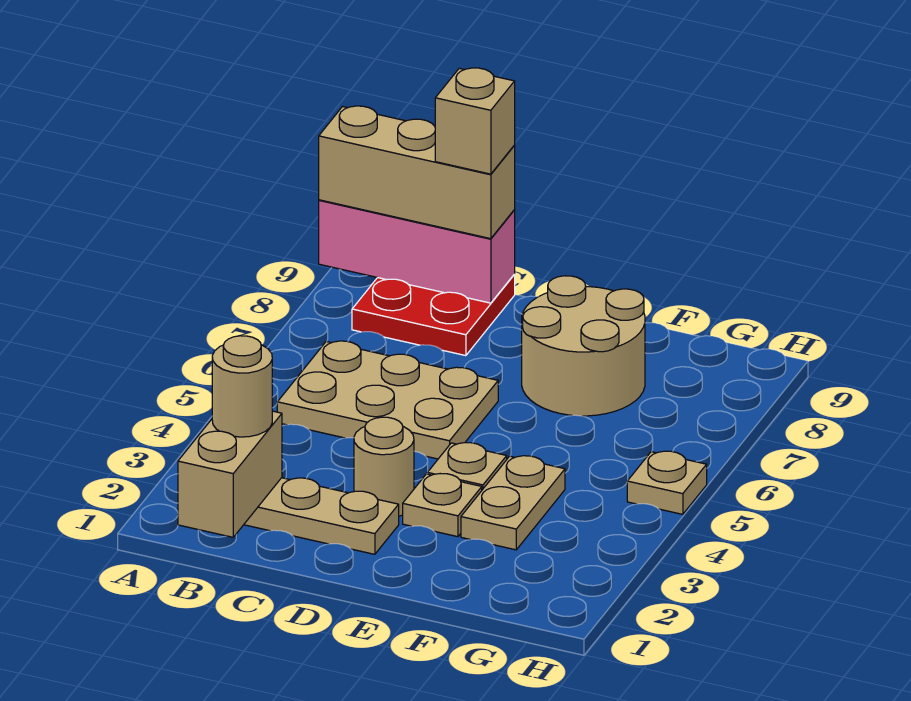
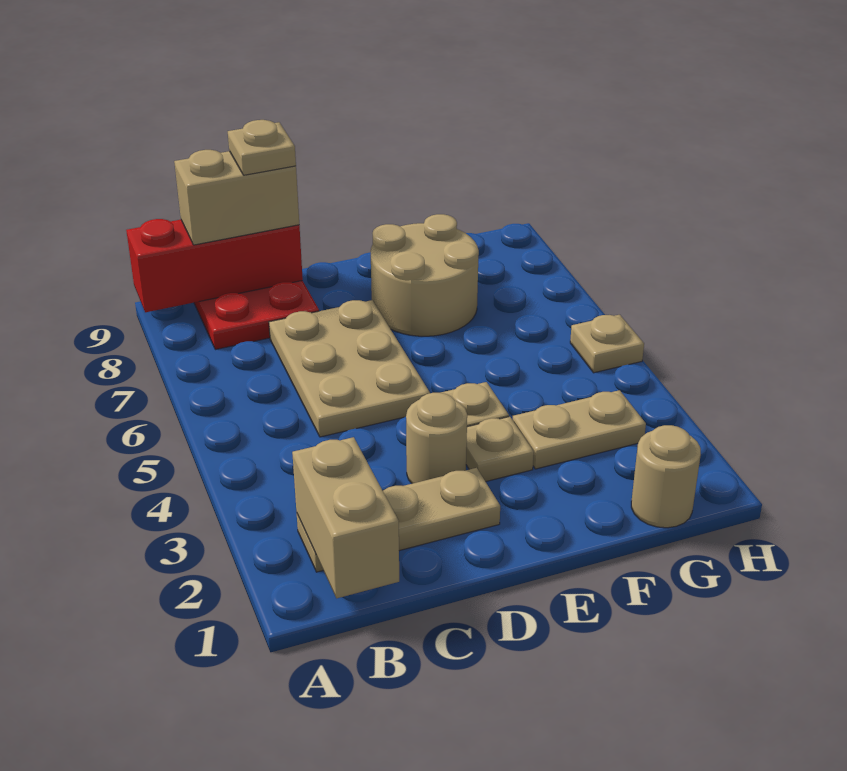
pink 1x3 brick [319,200,515,303] -> red 1x3 brick [126,219,303,312]
tan 1x3 brick [319,106,515,239] -> tan 1x2 brick [174,150,299,245]
tan 1x1 round brick [212,336,272,437] -> tan 1x1 round brick moved to [631,425,701,528]
tan 2x3 plate [277,341,498,459] -> tan 2x3 plate turned to [269,300,430,437]
tan 1x1 brick [435,68,515,174] -> tan 1x1 plate [228,120,296,175]
tan 1x2 plate [461,456,565,550] -> tan 1x2 plate turned to [513,390,646,469]

